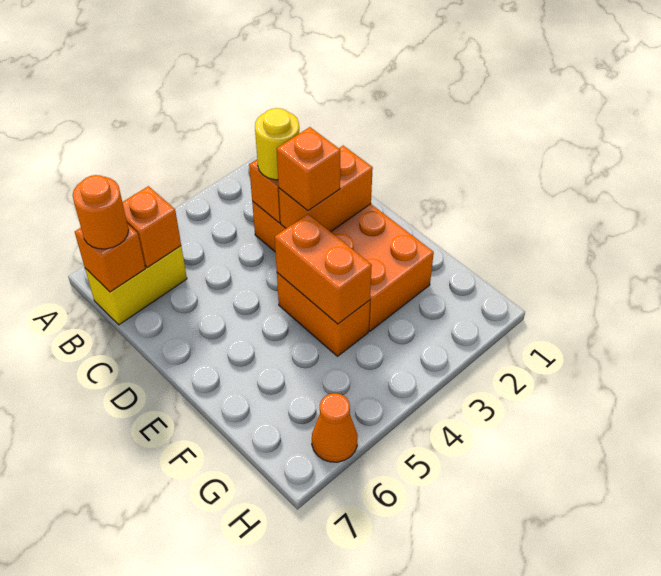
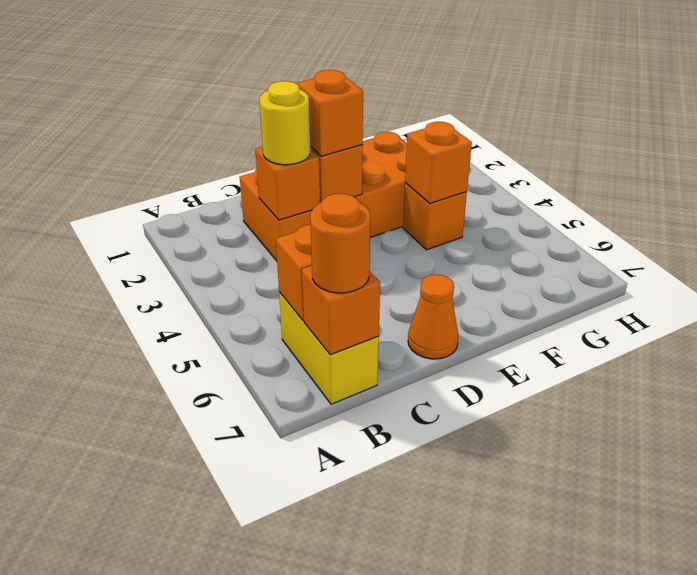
orange 1x2 brick [277,273,370,356] -> orange 1x1 brick [403,183,467,250]
orange 1x2 brick [275,214,372,324] -> orange 1x1 brick [405,122,472,204]
orange 1x1 cone [312,393,358,462] -> orange 1x1 cone moved to [408,275,459,359]

